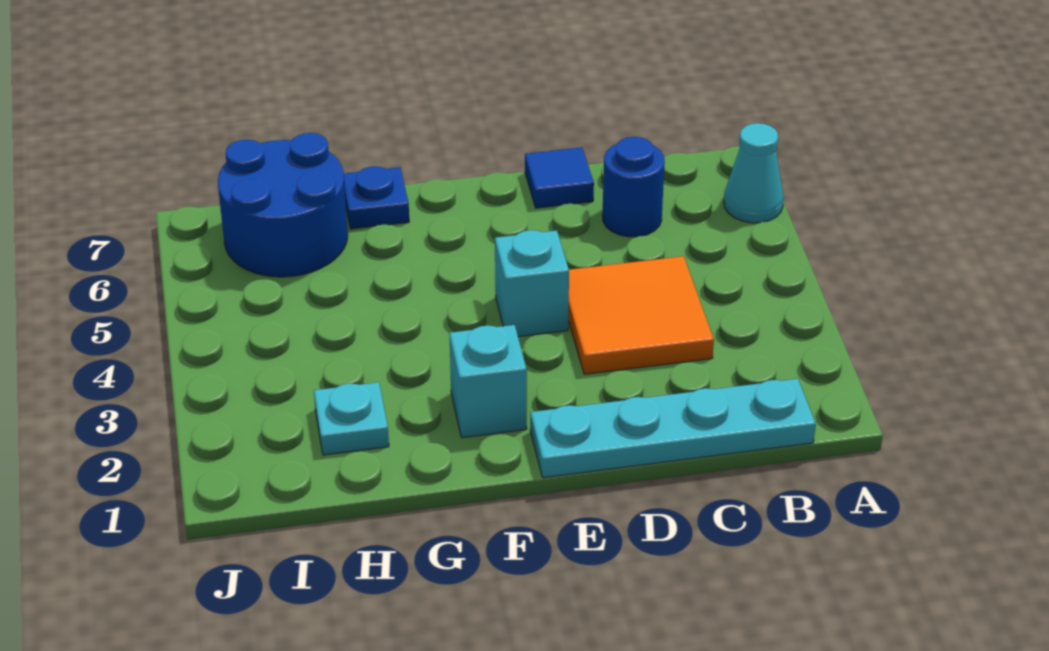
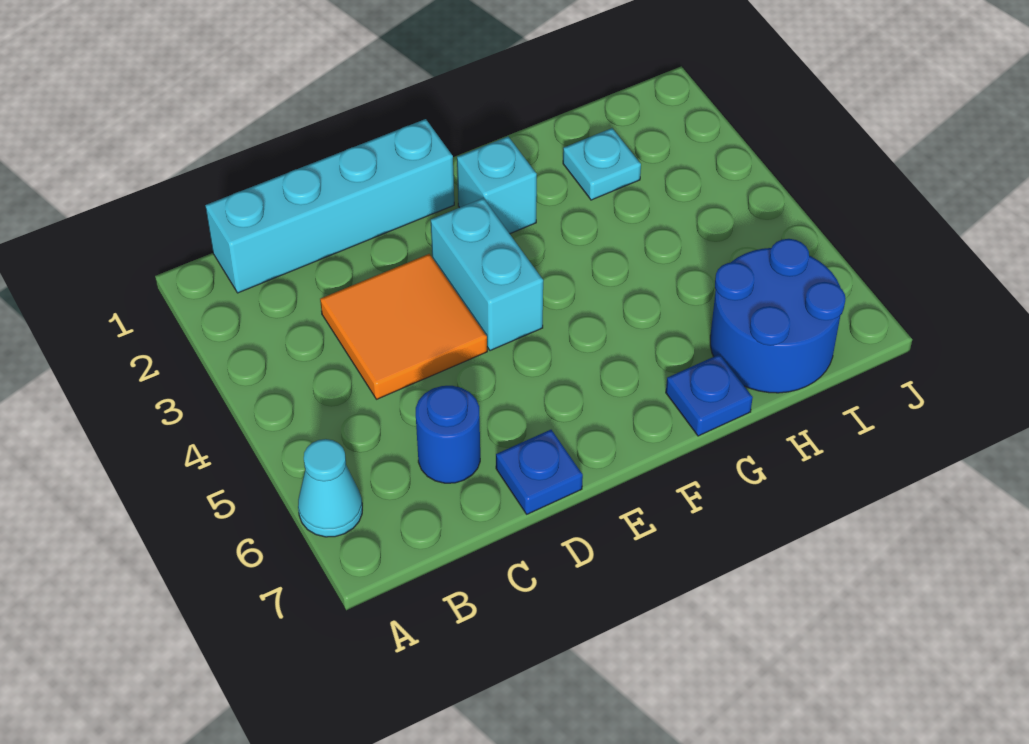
cyan 1x4 plate [530,379,816,478] -> cyan 1x4 brick [205,119,454,293]
blue 1x1 tile [525,147,594,208] -> blue 1x1 plate [496,430,583,514]
cyan 1x1 brick [495,230,569,337] -> cyan 1x2 brick [431,198,543,351]

